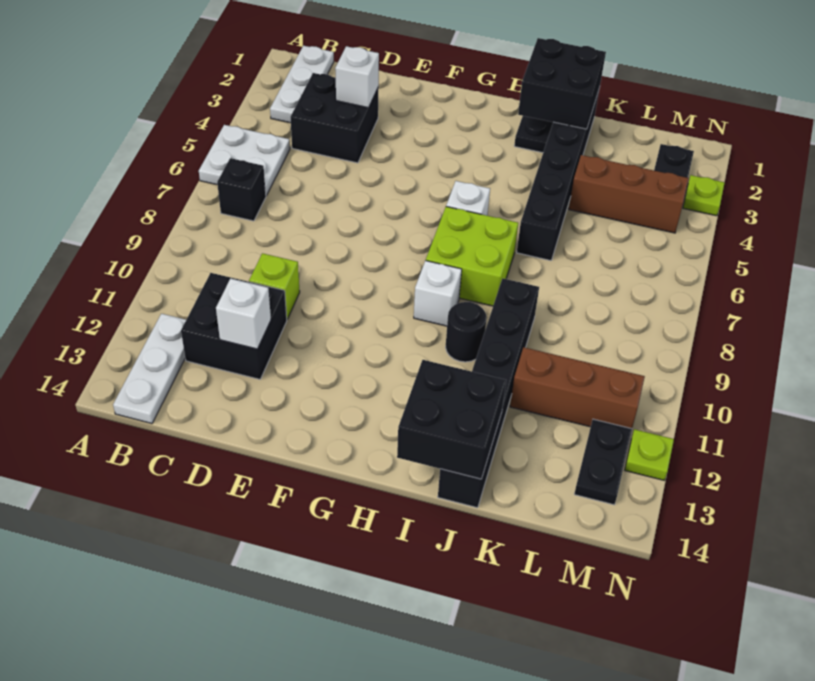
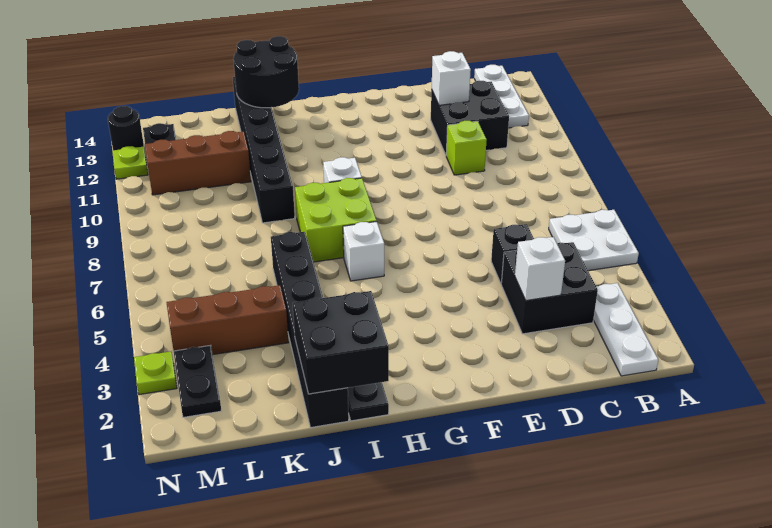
black 1x1 brick [217,158,266,221] -> black 1x1 brick moved to [491,224,534,283]
black 1x1 round brick [446,302,487,362] -> black 1x1 round brick moved to [108,106,144,150]
black 2x2 brick [397,360,506,479] -> black 2x2 round brick [233,36,299,108]

